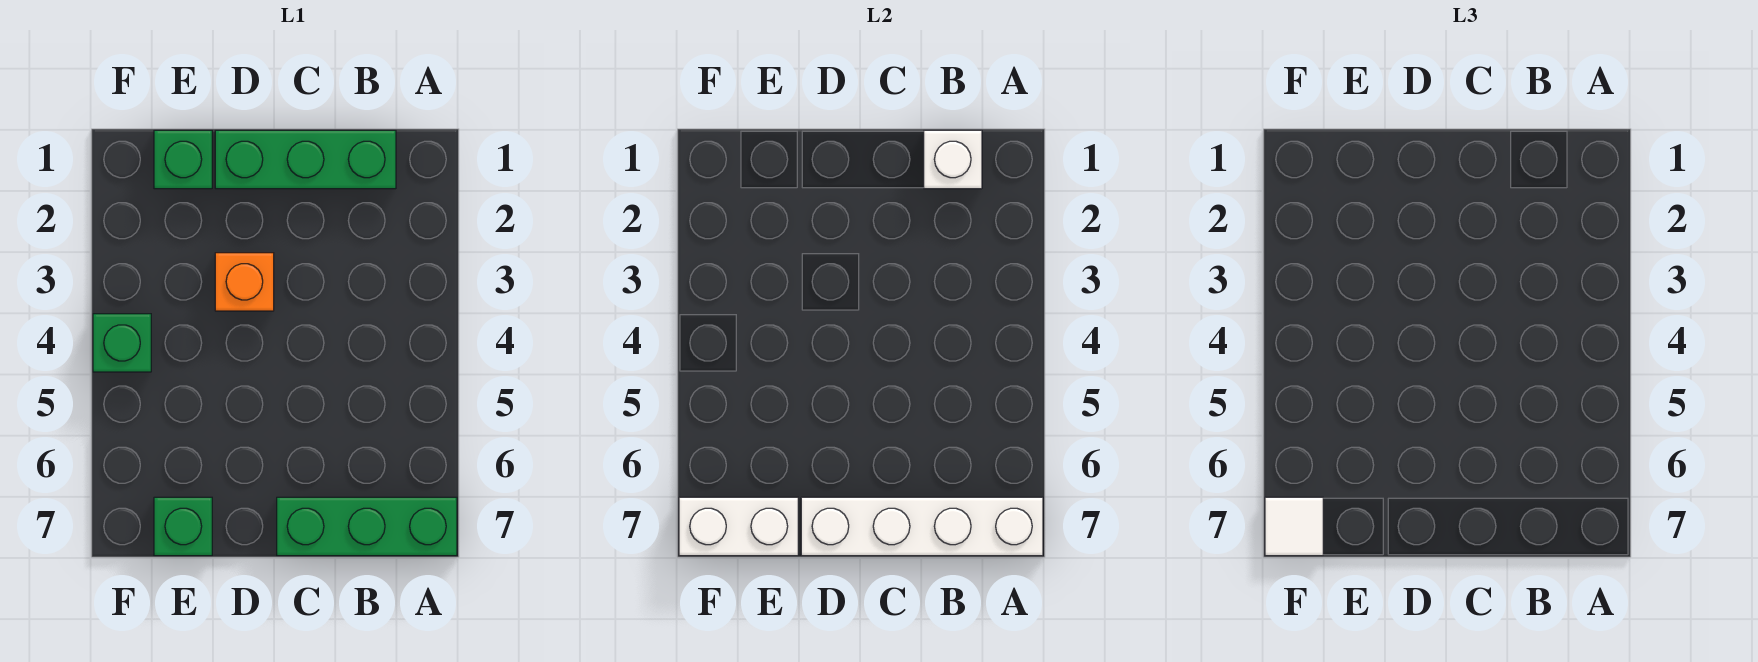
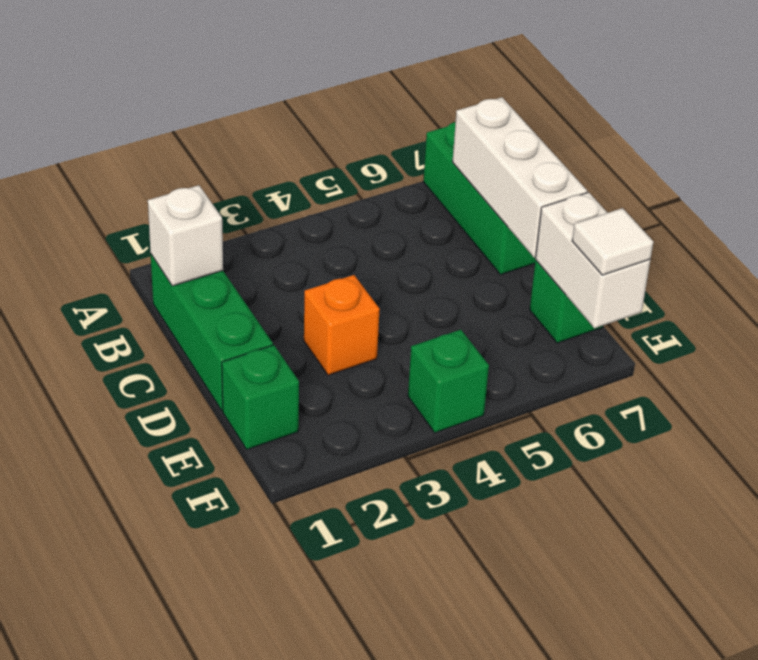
white 1x4 brick [801,497,1043,556] -> white 1x3 brick [453,97,587,258]

